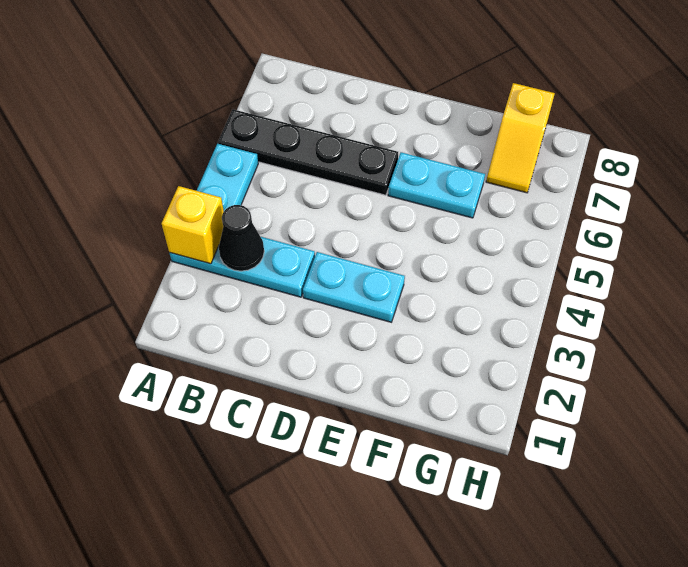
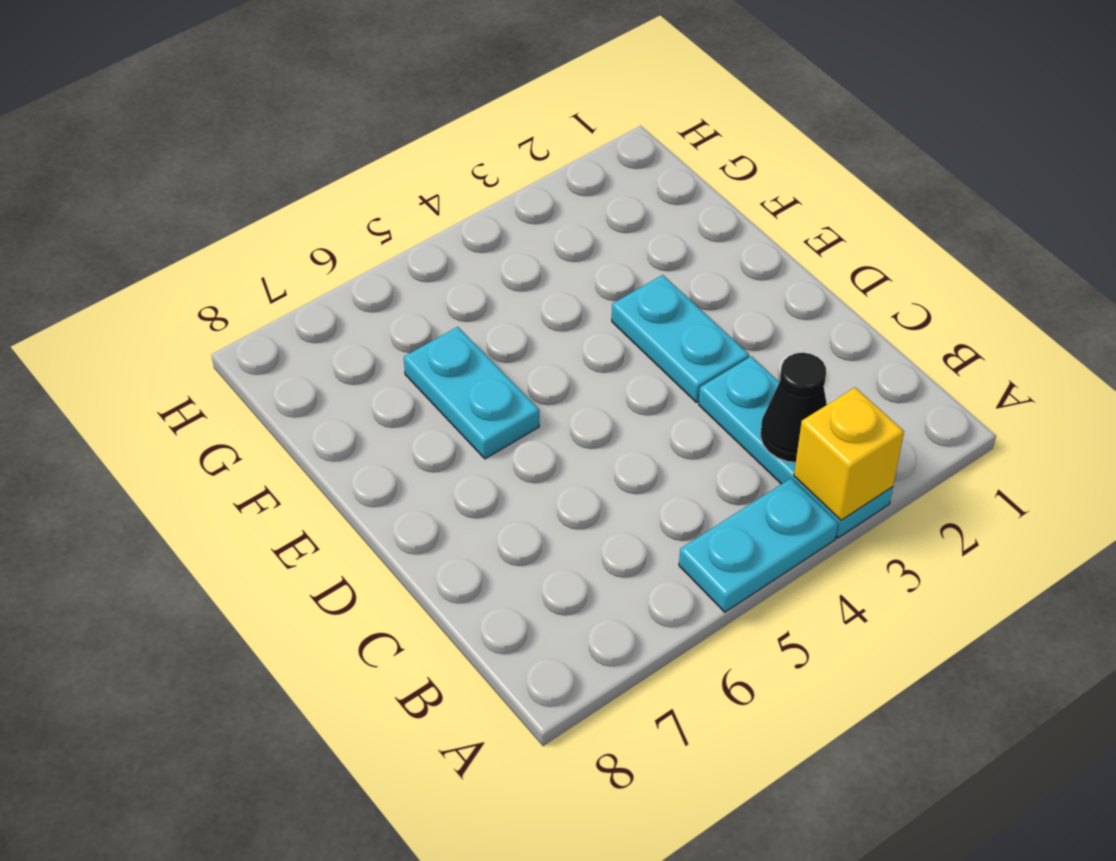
black 1x4 plate [218,109,398,195] -> none
yellow 1x2 slope [486,83,555,193] -> none

